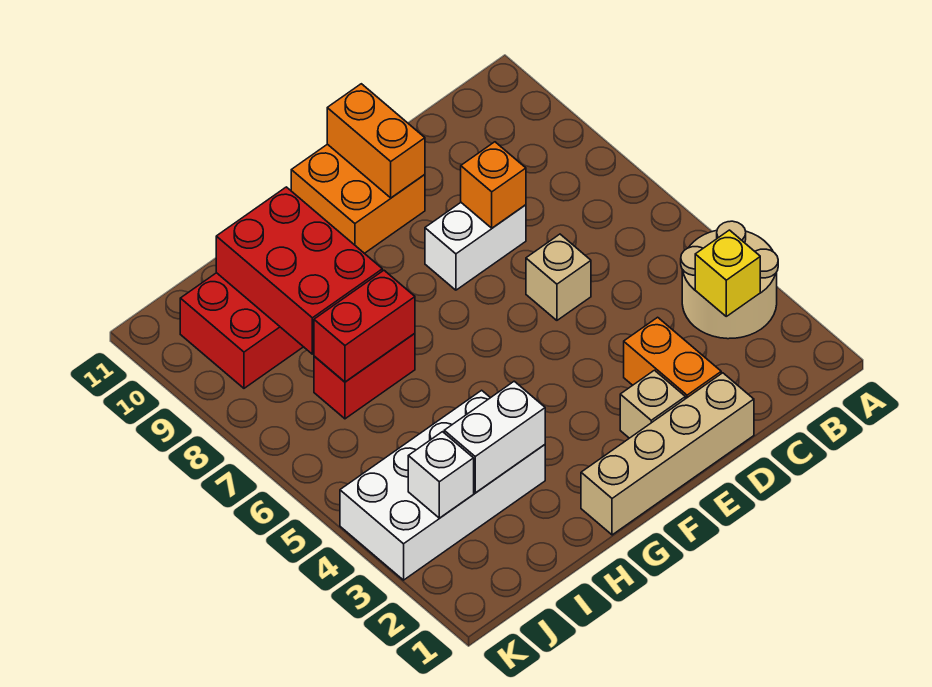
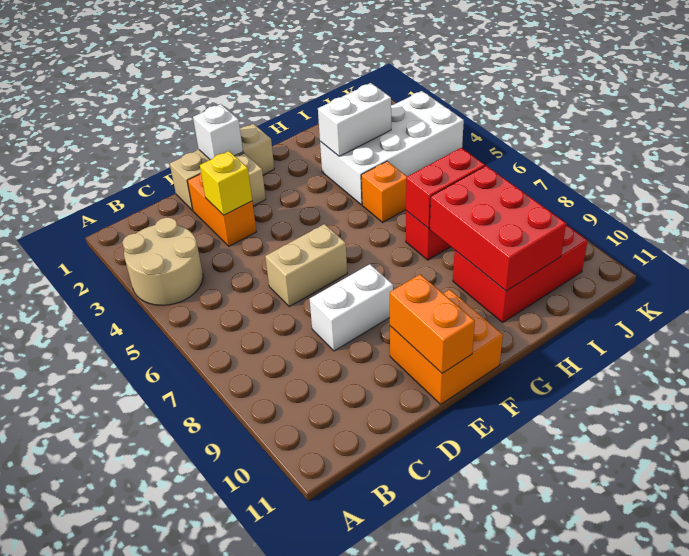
yellow 1x1 brick [695,230,760,316] -> yellow 1x1 brick moved to [200,151,252,215]
tan 1x4 brick [581,373,754,535] -> tan 1x3 brick [170,124,274,210]
tan 1x1 brick [526,234,591,320] -> tan 1x2 brick [265,224,347,306]
orange 1x1 brick [461,142,526,228] -> orange 1x1 brick moved to [361,161,407,222]
white 1x1 brick [408,432,474,518] -> white 1x1 brick moved to [193,104,243,160]

